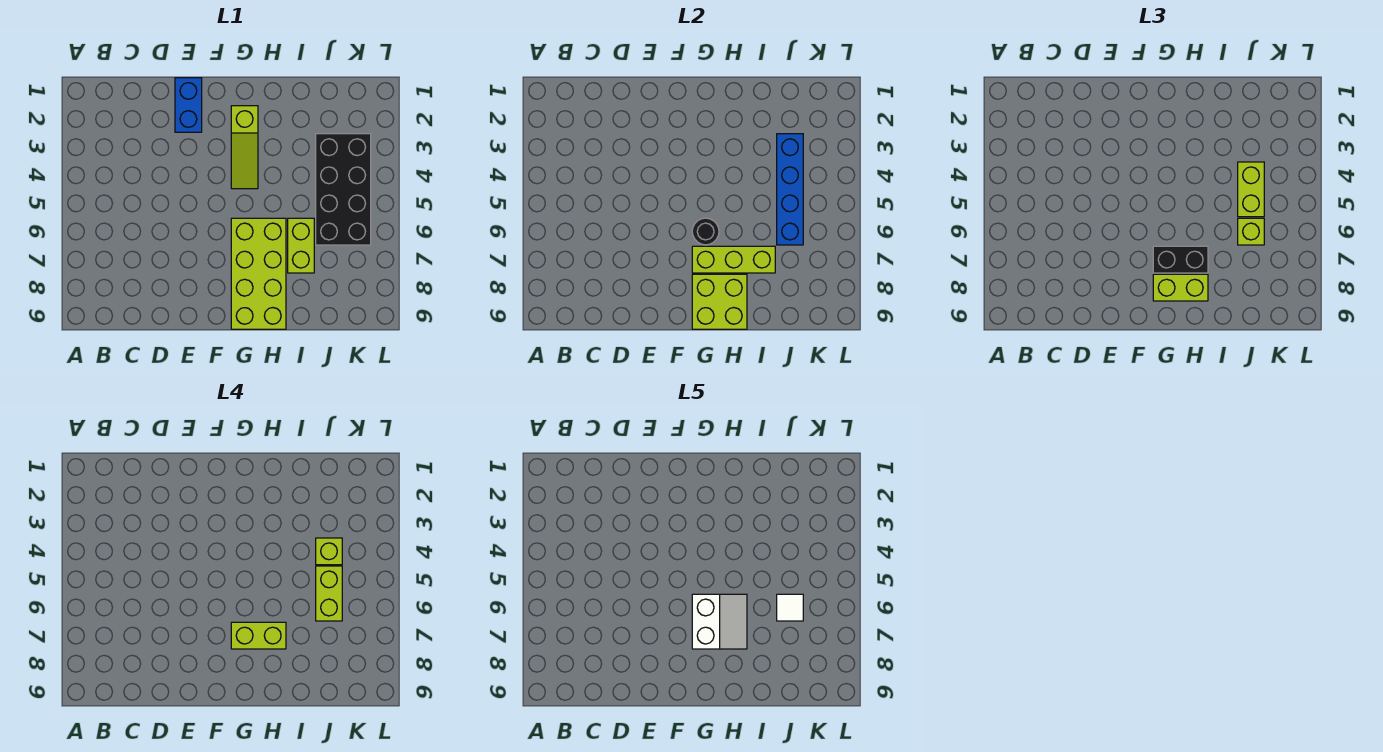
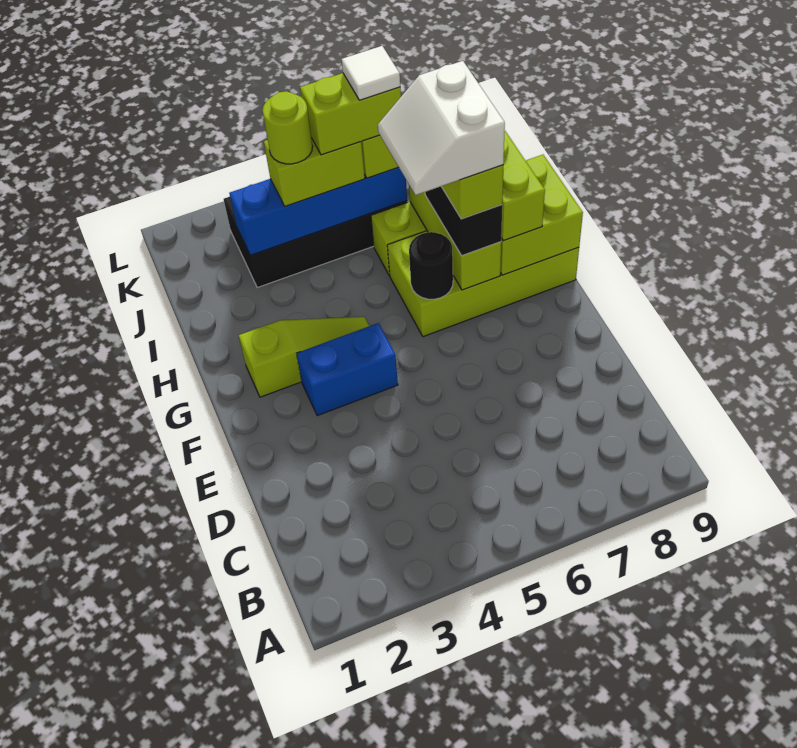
blue 1x2 brick [175,78,202,132] -> blue 1x2 brick moved to [296,323,398,416]
white 2x2 slope [692,594,747,649] -> white 2x2 slope turned to [378,61,505,195]
lime 1x1 brick [316,538,342,565] -> lime 1x1 round brick [263,91,313,164]

